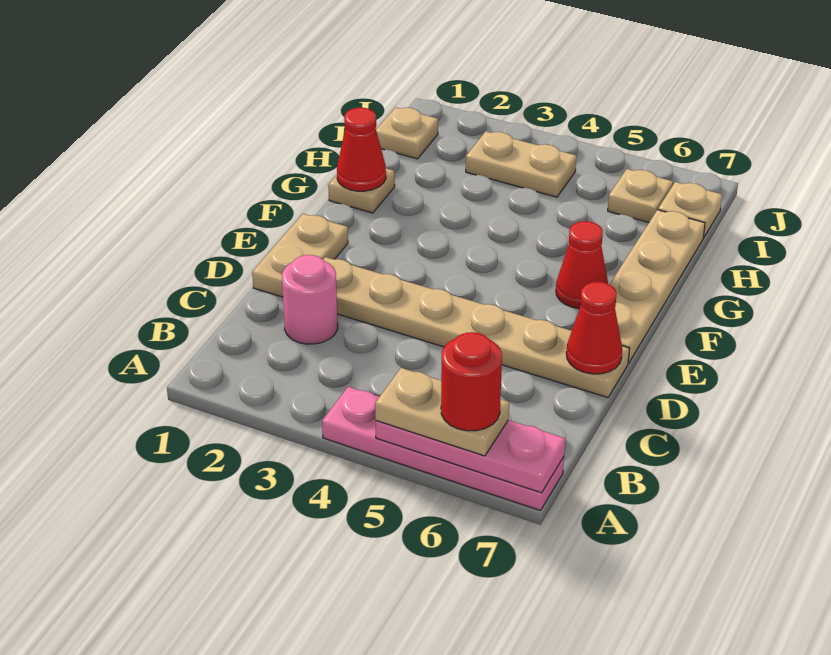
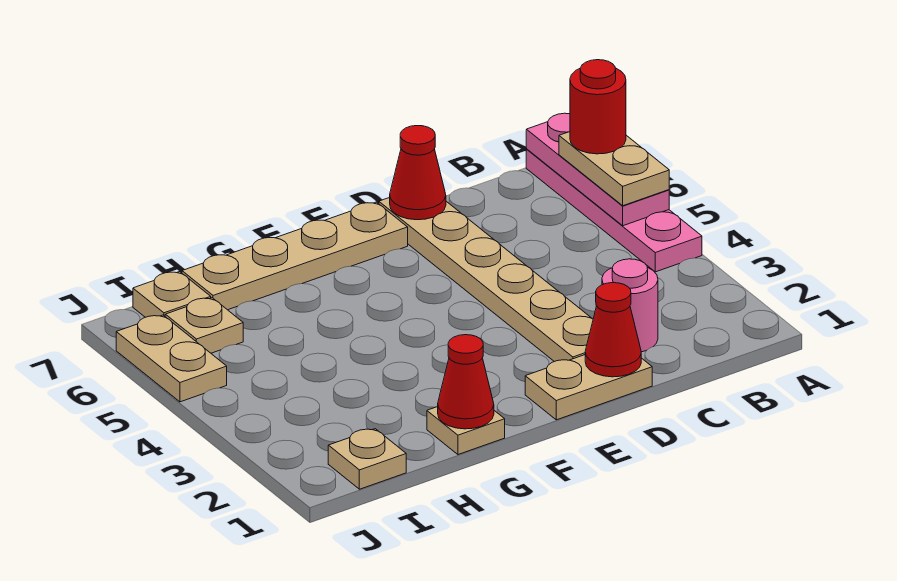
red 1x1 cone [556,221,608,309] -> red 1x1 cone moved to [585,283,641,377]
tan 1x2 plate [466,131,576,197] -> tan 1x2 plate moved to [116,315,227,402]

